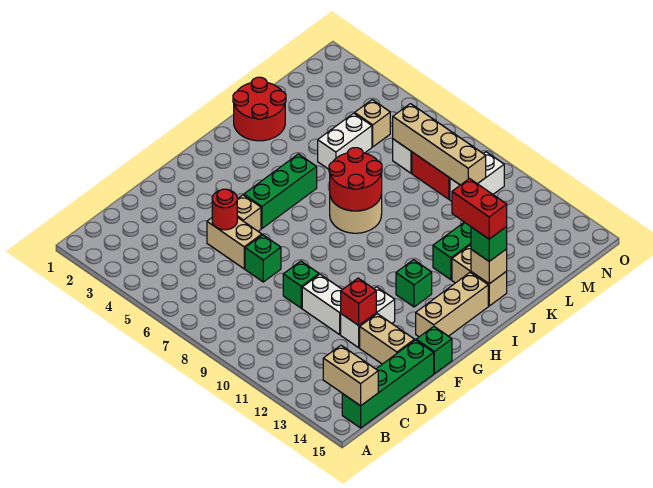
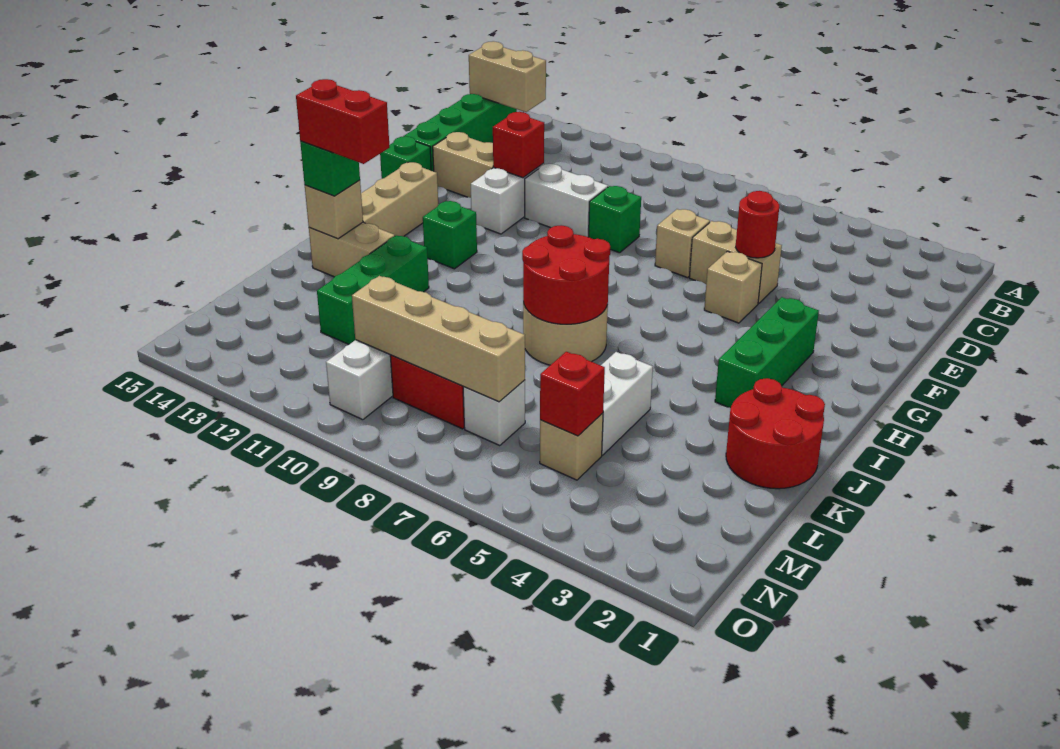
green 1x1 brick [245,235,281,282] -> tan 1x1 brick [655,209,710,278]
green 1x3 brick [244,154,317,228] -> green 1x3 brick moved to [715,297,819,408]
none -> red 1x1 brick [540,352,605,436]

